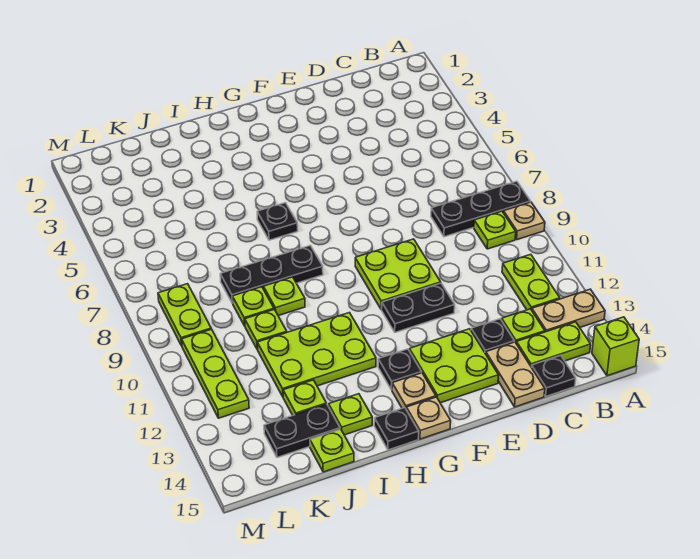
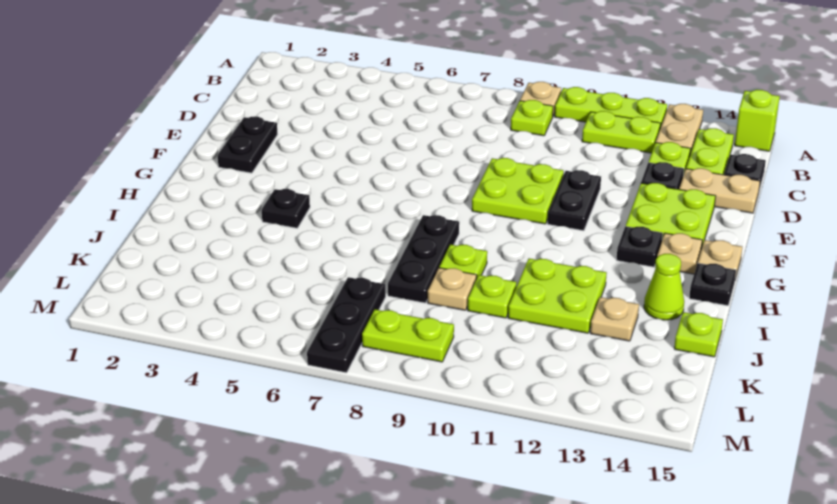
black 1x3 plate [431,181,531,237] -> black 1x3 plate moved to [307,277,386,373]
black 1x1 plate [257,203,298,240] -> black 1x1 plate moved to [262,189,310,228]
lime 2x3 plate [257,313,376,396] -> lime 2x2 plate [508,259,607,333]
lime 1x1 plate [329,394,372,435] -> lime 1x1 cone [644,254,684,320]
lime 1x1 plate [232,287,274,326] -> tan 1x1 plate [428,268,477,310]
lime 1x1 plate [283,380,326,415] -> tan 1x1 plate [590,297,639,341]
black 1x2 plate [264,404,340,457] -> black 1x2 plate moved to [218,117,277,173]
lime 1x3 plate [182,329,249,418] -> lime 1x3 plate moved to [555,87,667,128]

